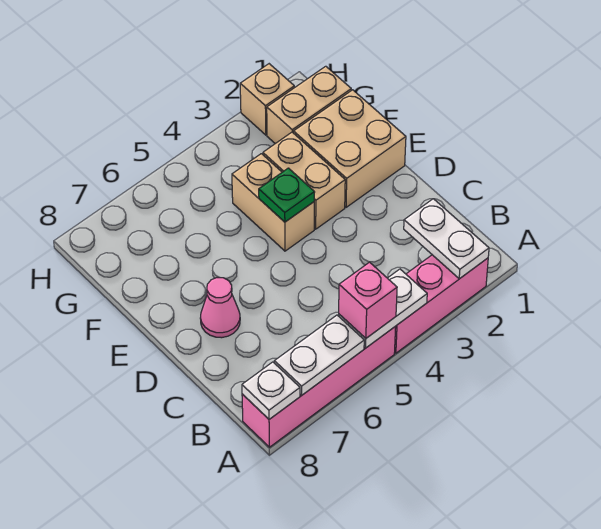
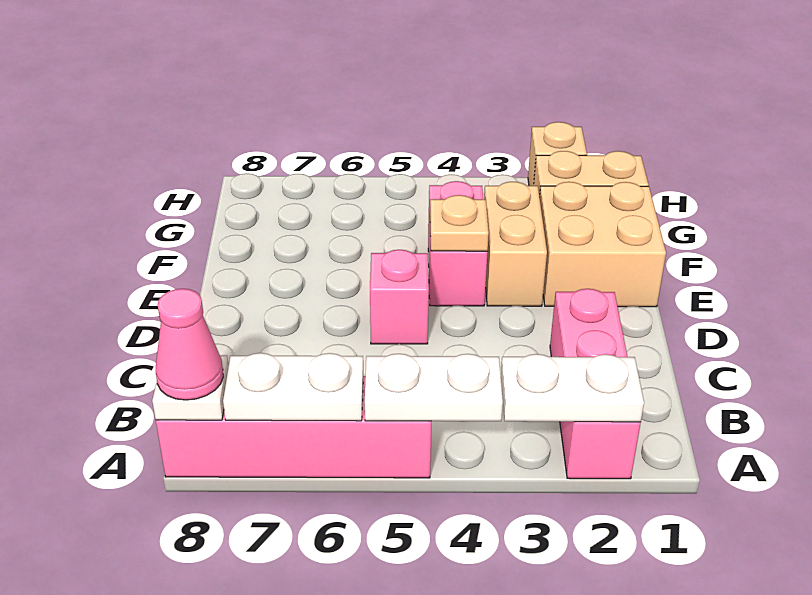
pink 1x3 brick [395,255,488,353] -> pink 1x3 brick turned to [550,289,641,479]
white 1x2 plate [404,199,489,279] -> white 1x2 plate turned to [501,354,644,422]
pink 1x1 brick [339,262,397,338] -> pink 1x1 brick moved to [370,250,429,344]
pink 1x1 cone [200,278,240,338] -> pink 1x1 cone moved to [156,289,223,400]
tan 1x2 brick [232,154,314,251] -> pink 1x2 brick [428,181,488,306]
green 1x1 plate [259,168,315,222] -> tan 1x1 plate [430,195,489,251]

